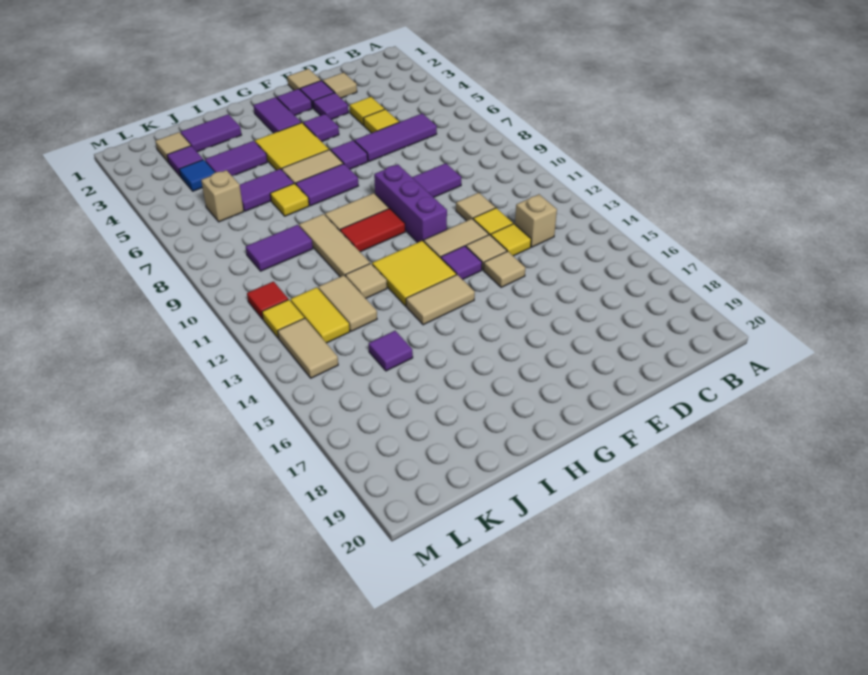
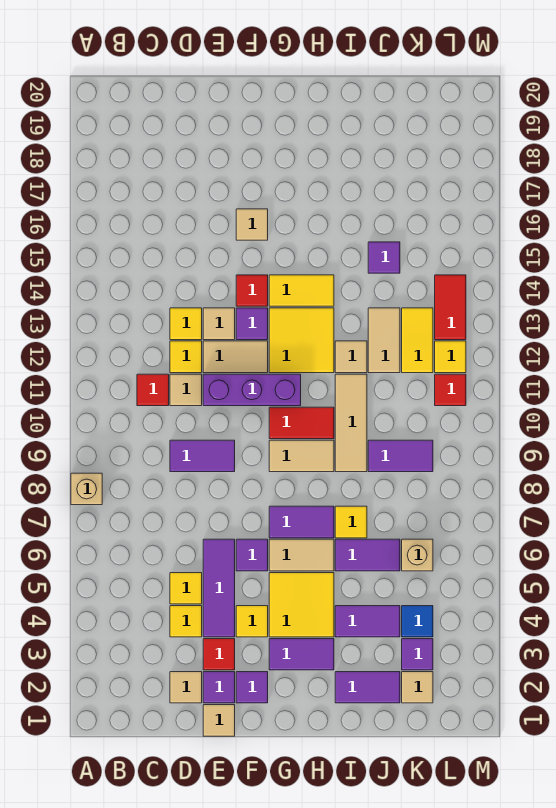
purple 1x3 tile [355,113,437,161] -> purple 1x3 tile turned to [203,539,235,637]
none -> red 1x1 tile [137,374,169,406]
tan 1x1 brick [515,194,557,247] -> tan 1x1 brick moved to [71,473,102,505]
purple 1x1 tile [313,93,348,120] -> red 1x1 tile [203,639,235,670]
tan 1x1 tile [484,251,525,287] -> tan 1x1 tile moved to [236,209,268,240]
purple 1x1 tile [303,114,339,142] -> yellow 1x1 tile [236,606,268,637]
purple 1x3 brick [374,164,447,243] -> purple 1x3 brick turned to [203,374,301,406]
none -> red 1x1 tile [236,275,268,306]
purple 1x2 tile [254,97,301,133] -> purple 1x2 tile turned to [269,639,334,670]
tan 1x2 tile [406,275,475,325] -> yellow 1x2 tile [269,275,334,306]
tan 1x2 tile [278,318,338,378] -> red 1x2 tile [435,275,466,340]

